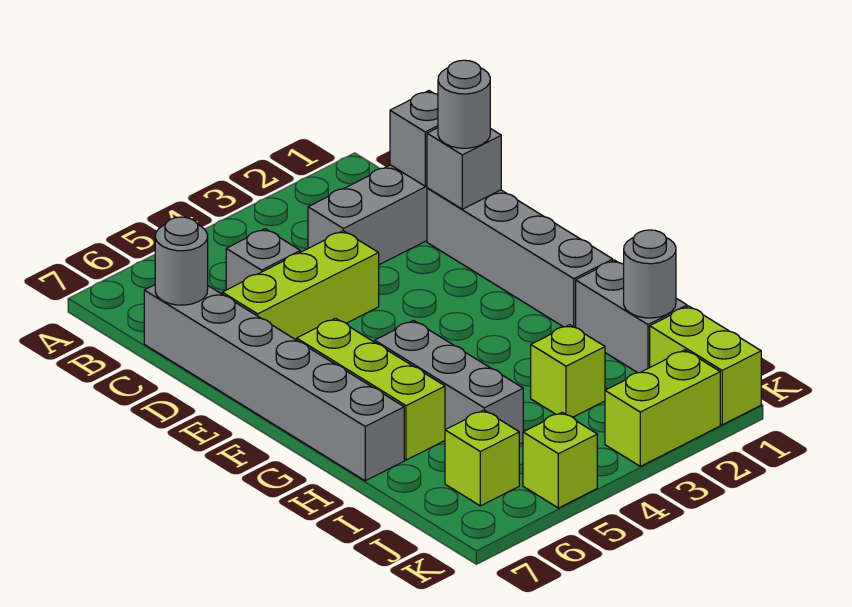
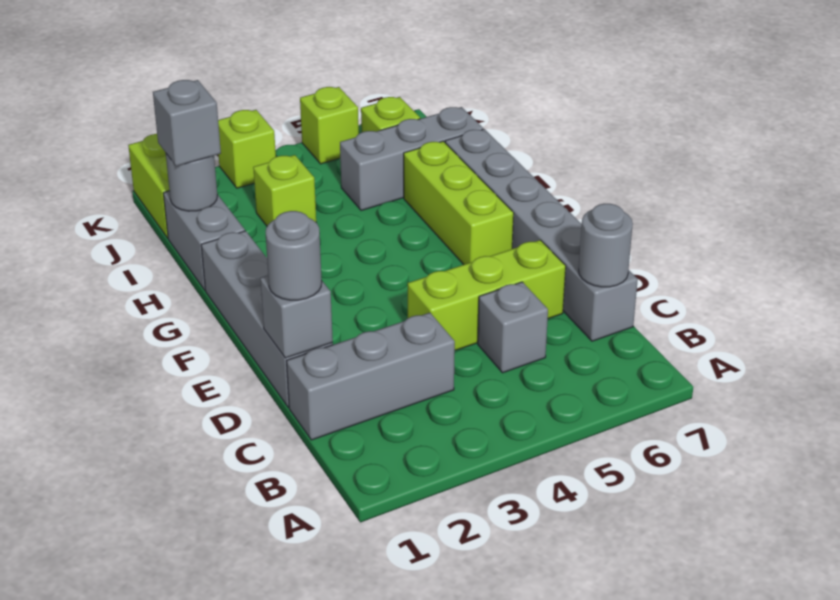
grey 1x1 brick [390,91,438,186] -> grey 1x1 brick moved to [153,80,221,166]
grey 1x3 brick [375,321,523,444] -> grey 1x3 brick turned to [340,107,483,211]
lime 1x2 brick [605,350,720,466] -> lime 1x1 brick [218,110,276,188]

